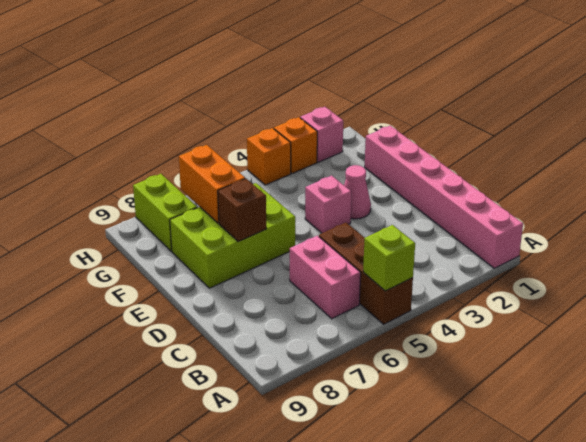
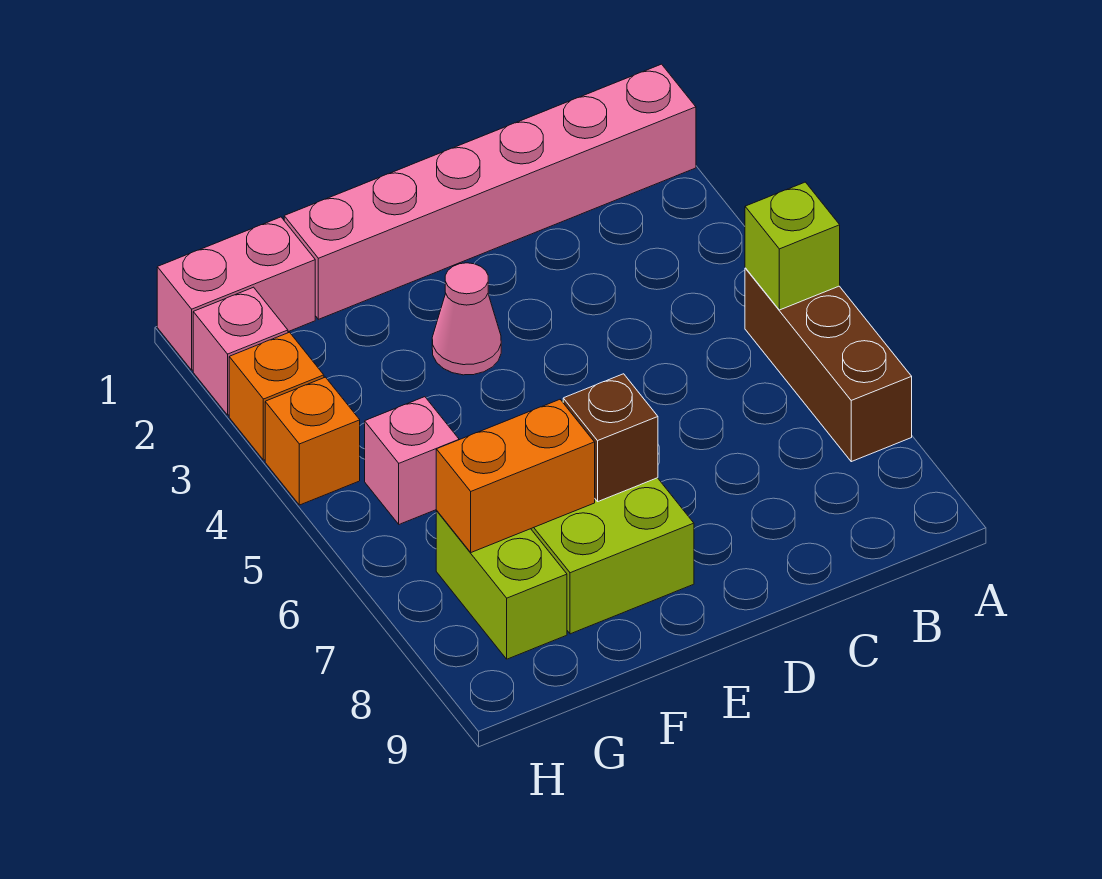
brown 1x3 brick [319,223,413,324] -> brown 1x3 brick turned to [745,268,912,462]
pink 1x2 brick [290,236,361,319] -> pink 1x2 brick moved to [157,217,315,370]
pink 1x1 brick [305,176,351,233] -> pink 1x1 brick moved to [365,397,459,524]
lime 1x2 brick [133,174,197,251] -> lime 1x2 brick turned to [436,511,567,659]

